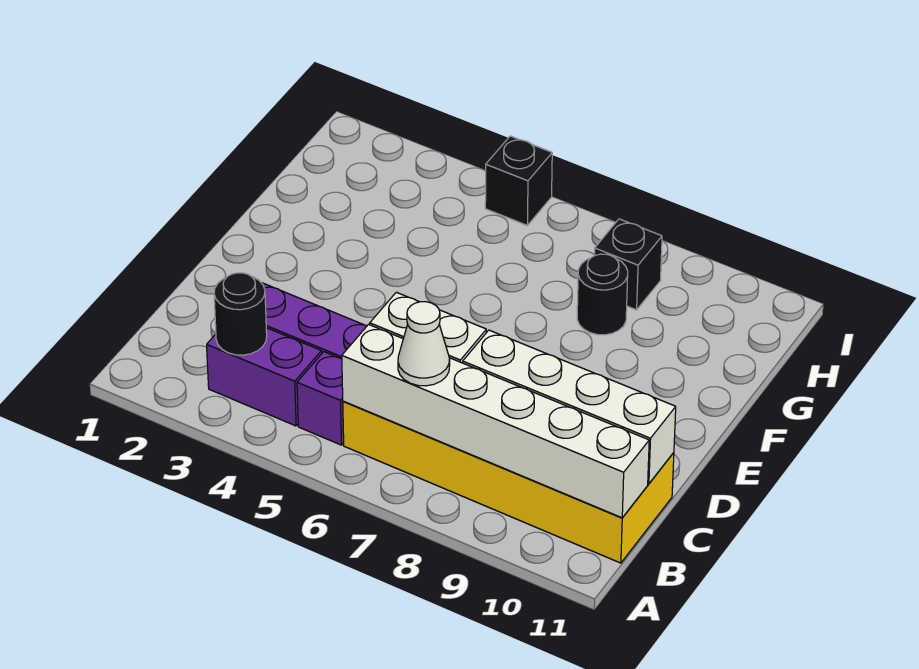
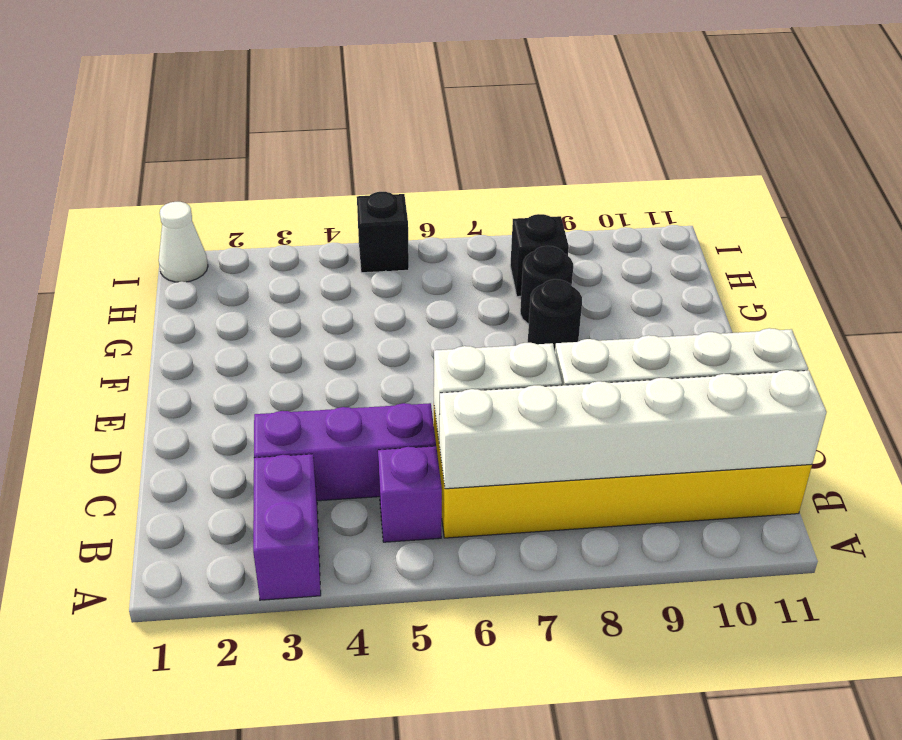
purple 1x2 brick [207,328,322,426] -> purple 1x2 brick turned to [253,454,321,600]
black 1x1 round brick [214,273,267,355] -> black 1x1 round brick moved to [528,279,582,350]
white 1x1 cone [398,302,450,386] -> white 1x1 cone moved to [159,202,208,282]

